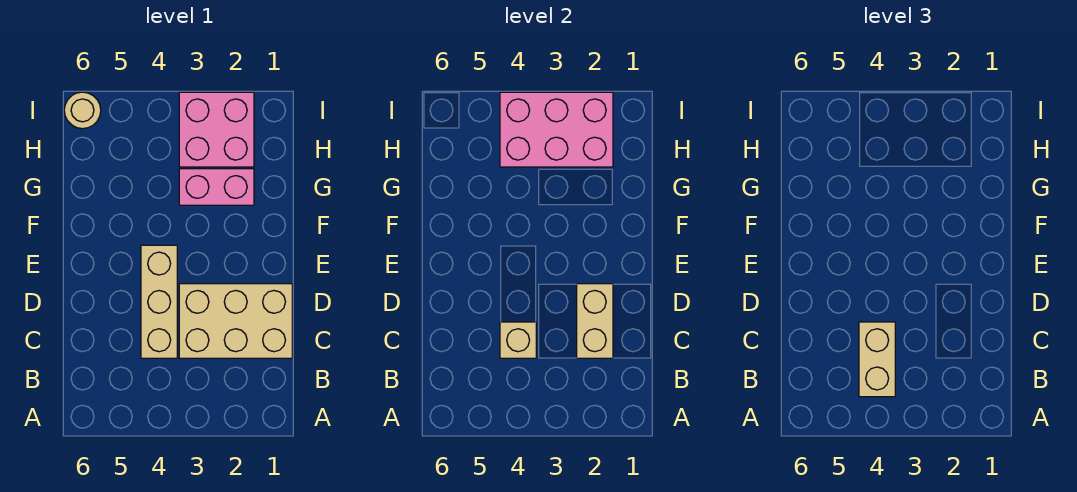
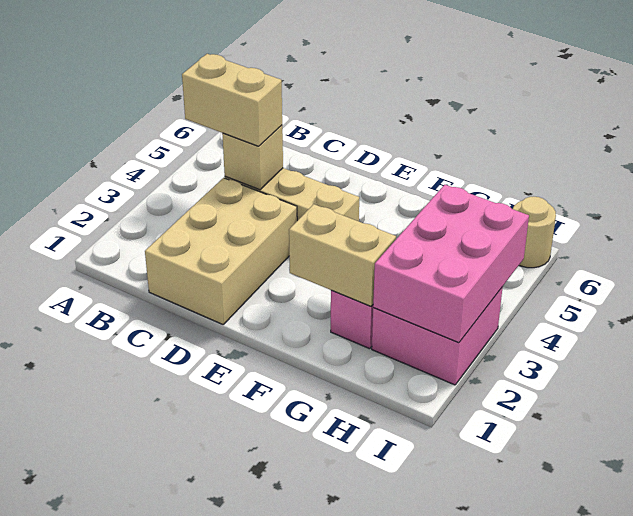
tan 1x2 brick [577,284,613,358] -> tan 1x2 brick moved to [289,204,396,306]

